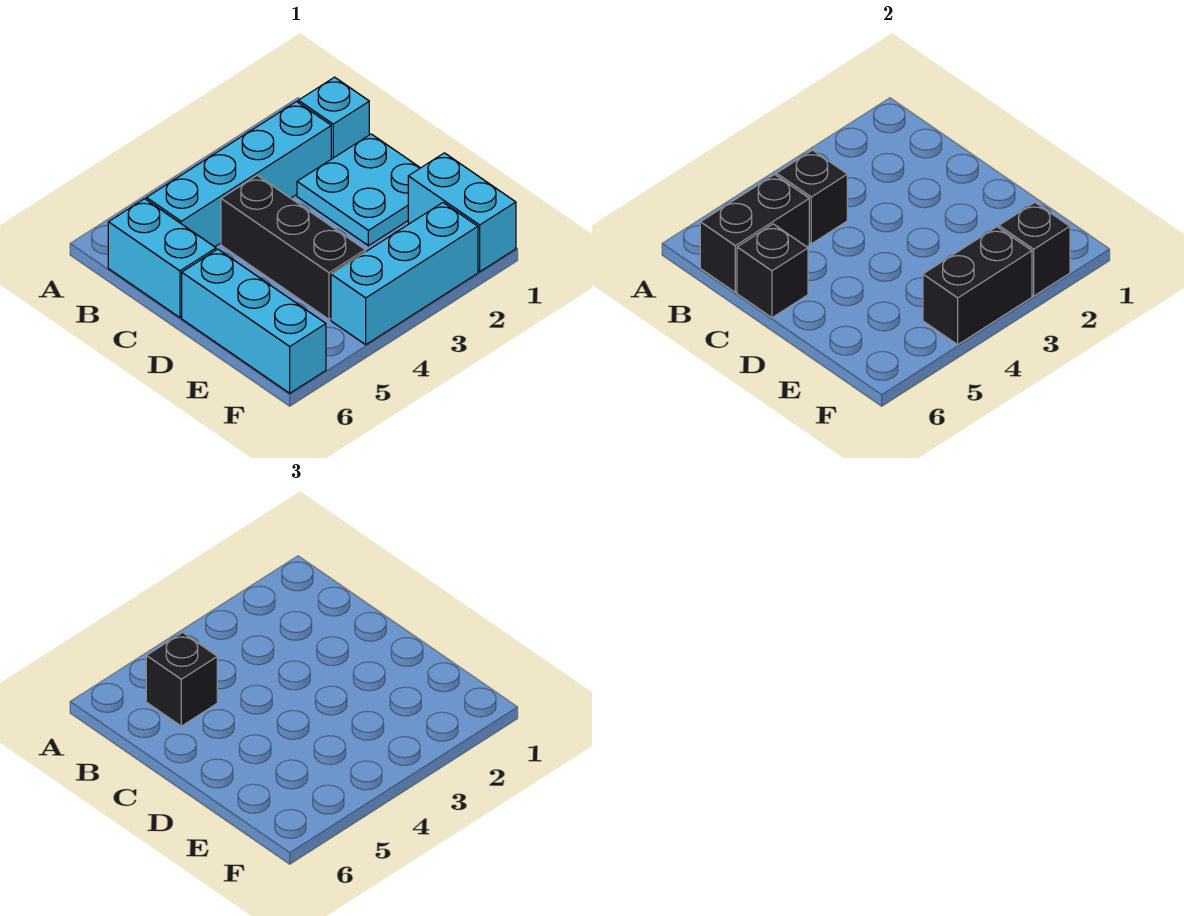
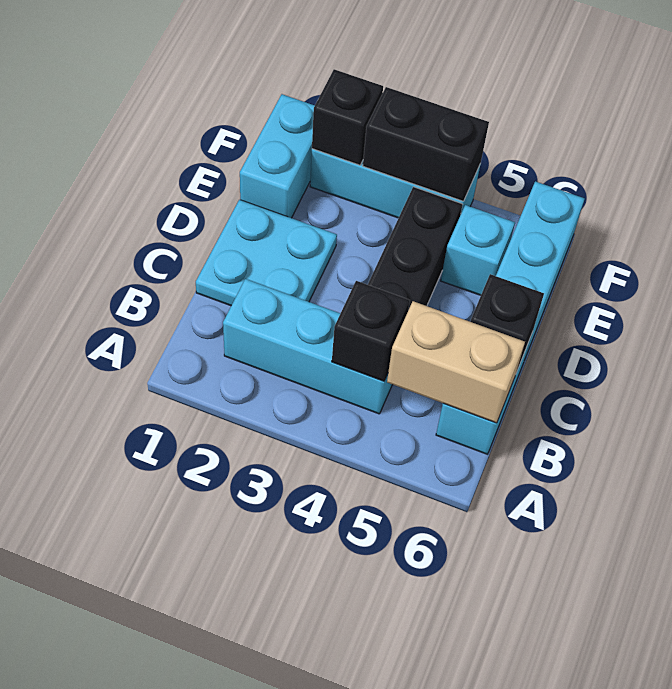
cyan 1x1 brick [298,77,369,159] -> cyan 1x1 brick moved to [441,205,515,295]
cyan 1x4 brick [146,102,331,247] -> cyan 1x3 brick [223,279,392,414]
black 1x2 brick [700,174,809,292] -> tan 1x2 brick [387,301,525,423]
black 1x1 brick [146,632,217,726] -> none

